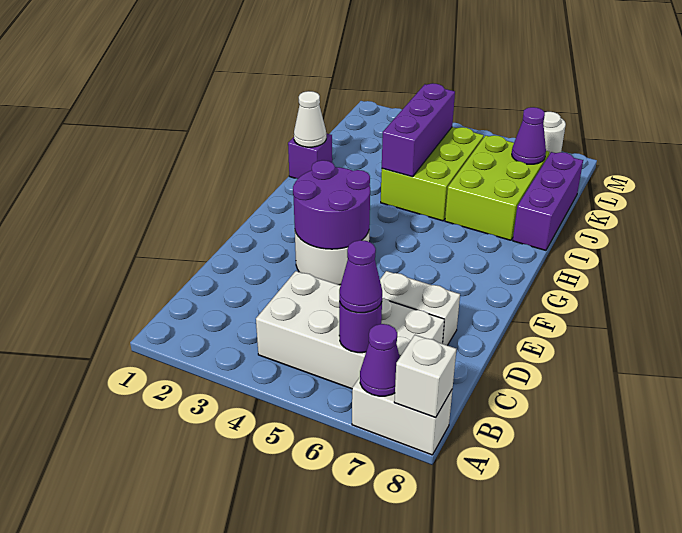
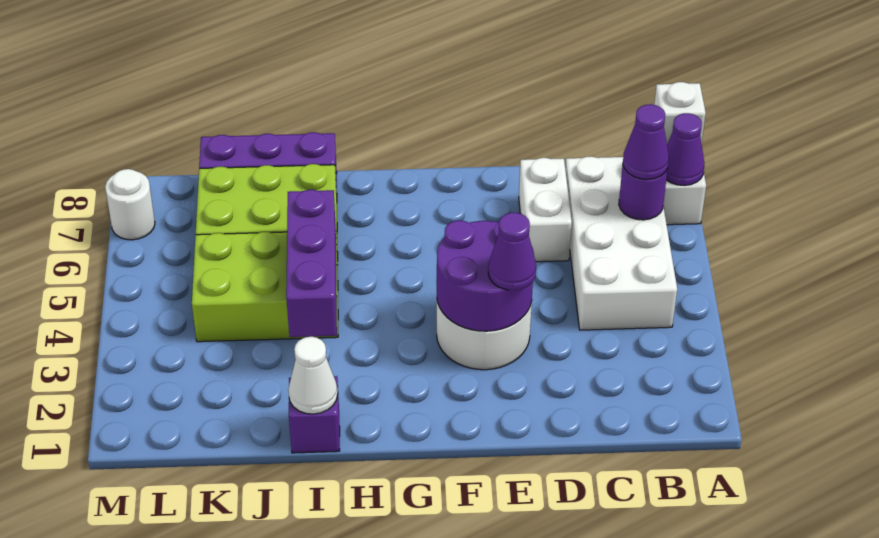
purple 1x3 brick [382,83,455,177] -> purple 1x3 brick turned to [286,190,337,337]
purple 1x1 cone [512,107,546,164] -> purple 1x1 cone moved to [488,213,536,290]

